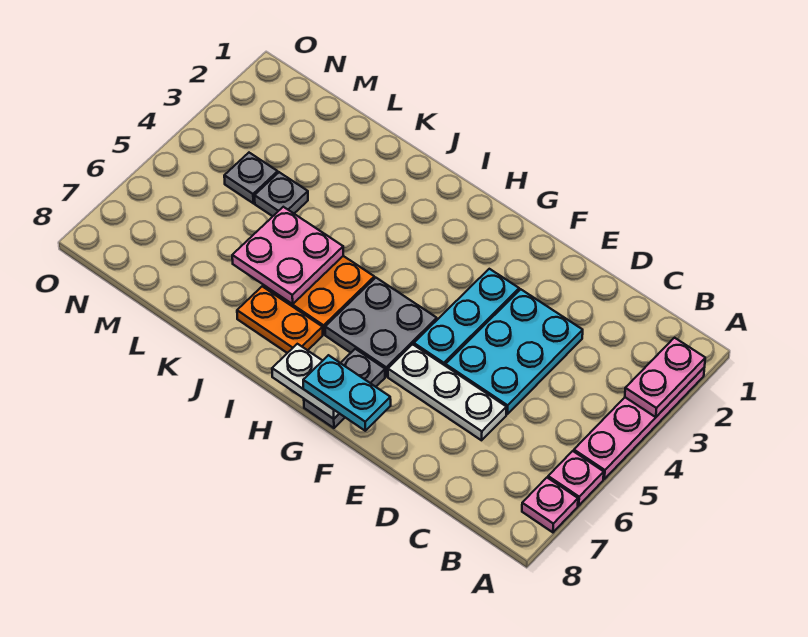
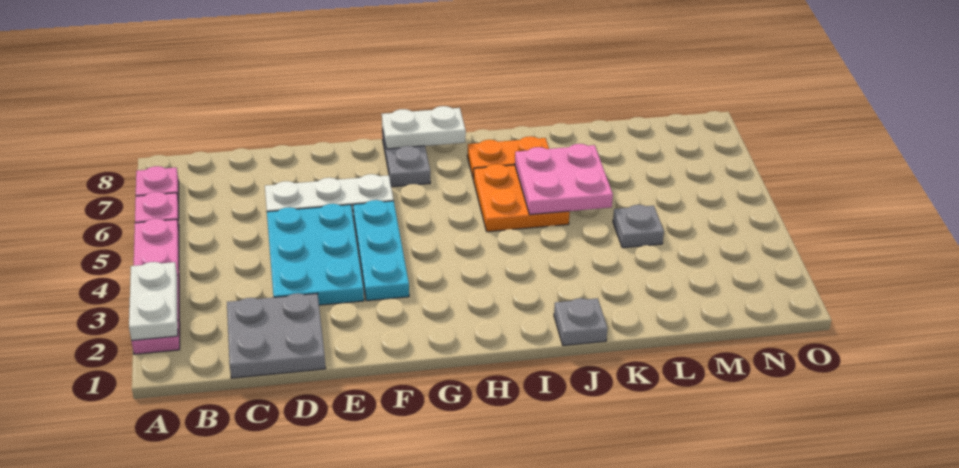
pink 1x2 plate [625,338,705,417] -> white 1x2 plate [129,262,178,341]
cyan 1x2 plate [303,355,391,431] -> none
grey 2x2 plate [325,278,437,376] -> grey 2x2 plate moved to [227,293,326,378]
grey 1x1 plate [224,153,278,203] -> grey 1x1 plate moved to [554,298,607,346]

